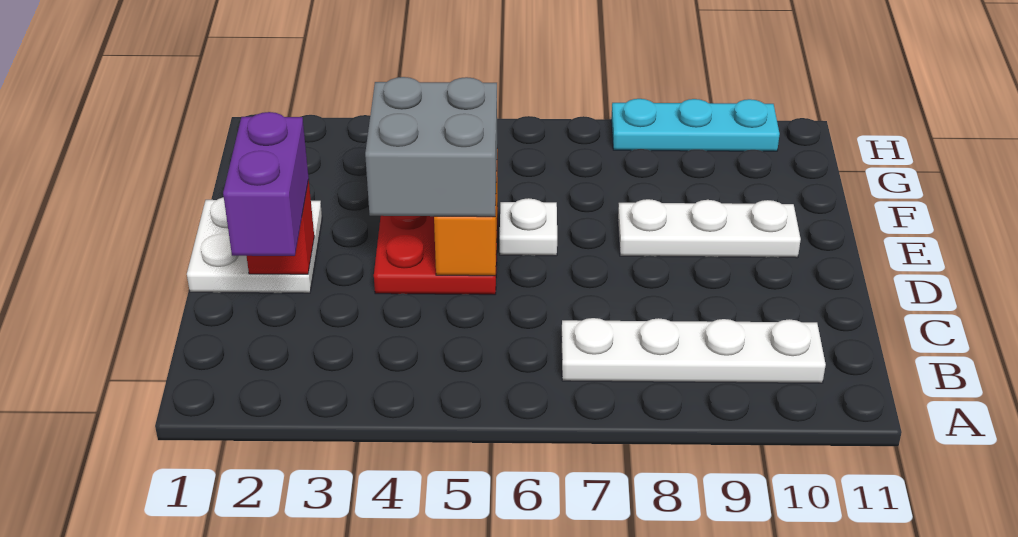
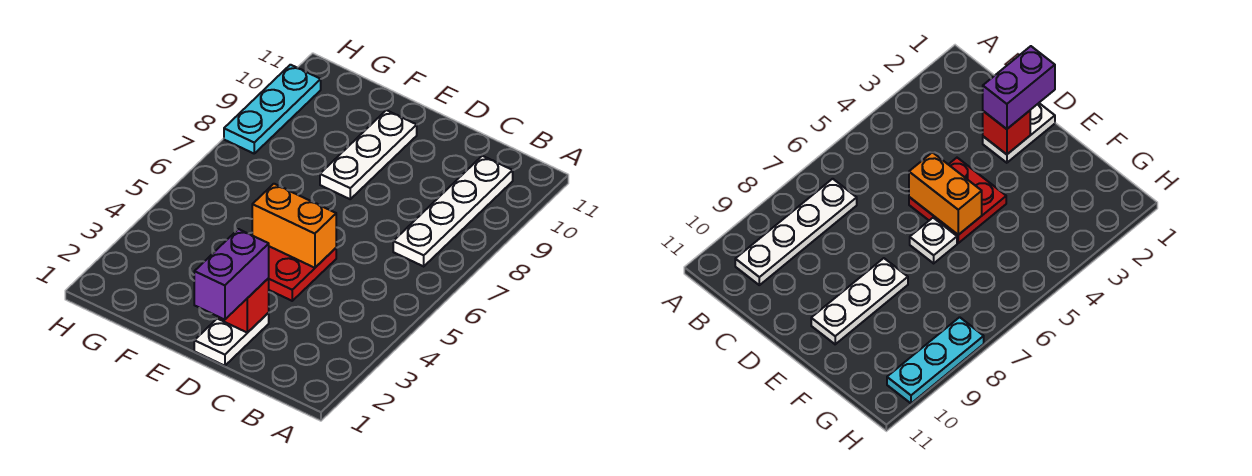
purple 1x2 brick [223,112,309,256] -> purple 1x2 brick turned to [194,229,269,320]
white 2x2 plate [187,197,322,293] -> white 1x2 plate [194,313,269,366]
grey 2x2 brick [365,77,497,217] -> none

